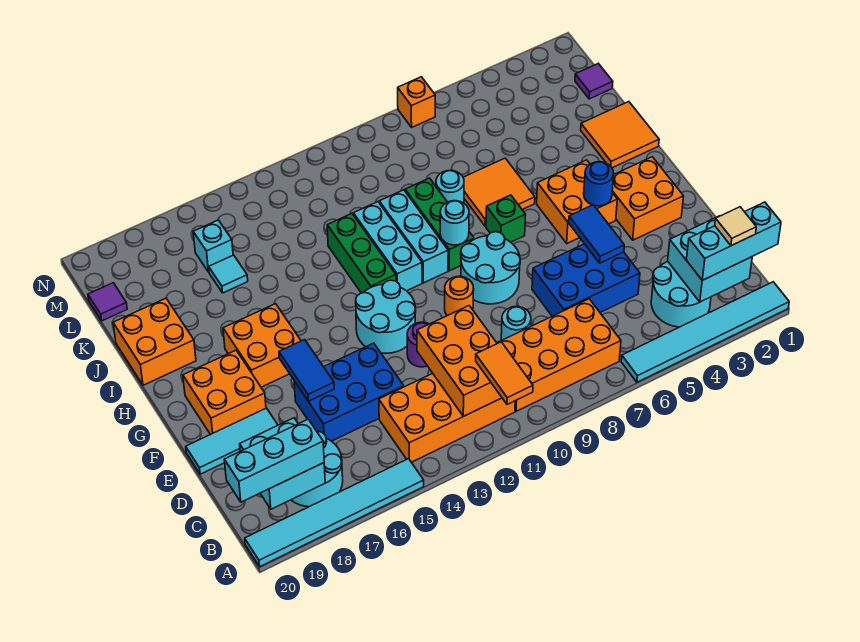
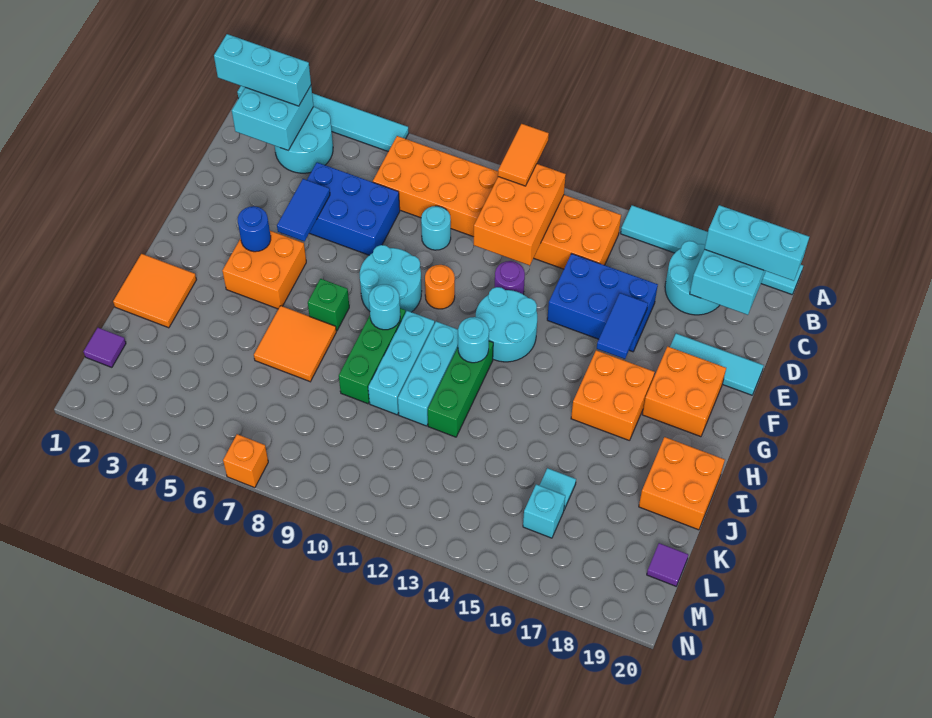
tan 1x1 tile [715,207,756,246] -> none
orange 2x2 brick [612,157,684,240] -> none
cyan 1x1 round brick [436,170,464,203] -> cyan 1x1 round brick moved to [458,317,489,363]

